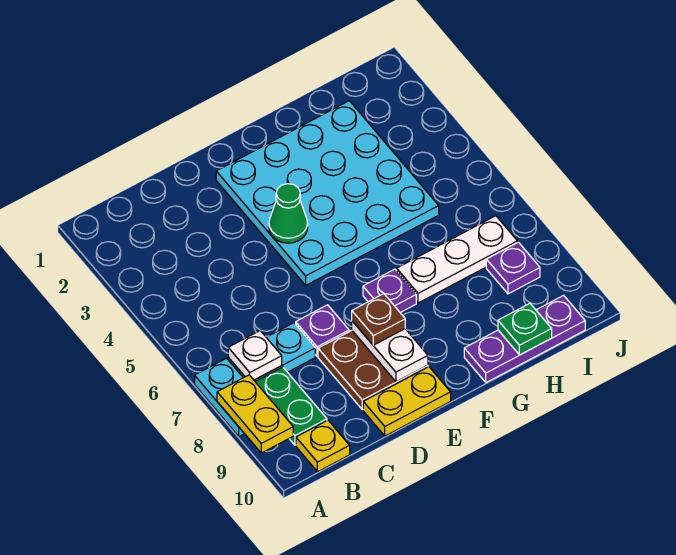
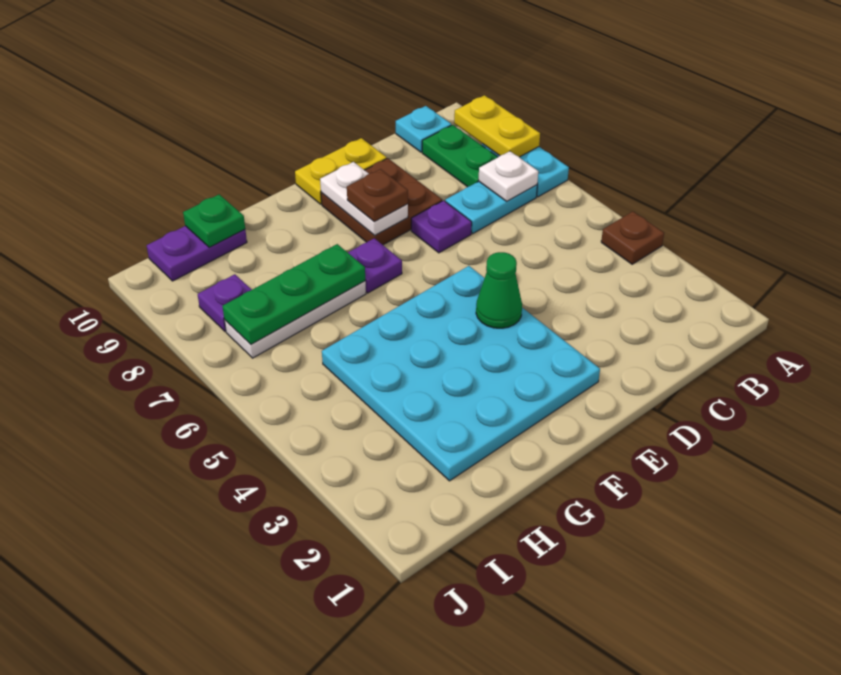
none -> brown 1x1 plate [601,211,664,264]
yellow 1x1 plate [296,420,350,472] -> cyan 1x1 plate [396,106,451,152]
none -> green 1x3 plate [222,244,365,344]
purple 1x3 plate [464,295,585,383] -> purple 1x2 plate [147,226,247,281]

